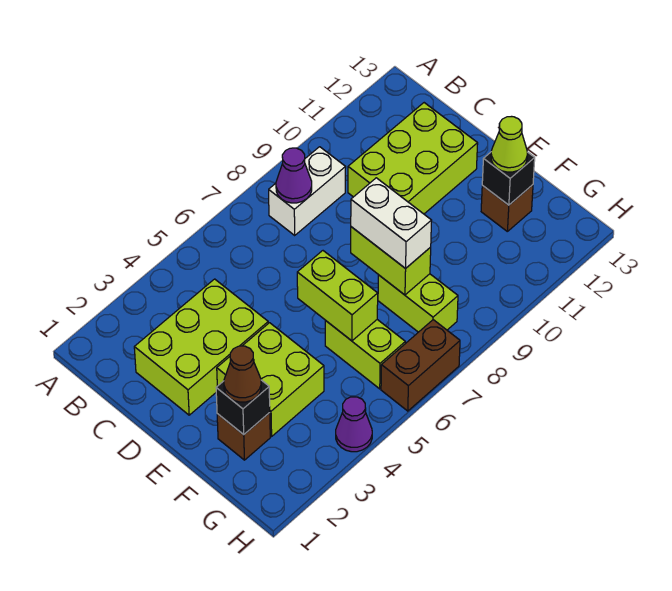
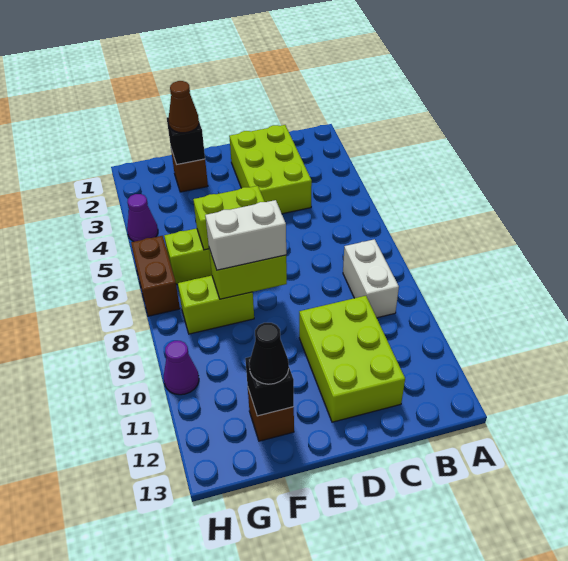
purple 1x1 cone [276,148,312,203] -> purple 1x1 cone moved to [164,341,199,395]
lime 2x2 brick [217,323,324,436] -> none
lime 1x1 cone [491,117,527,172] -> black 1x1 cone [249,323,289,384]

